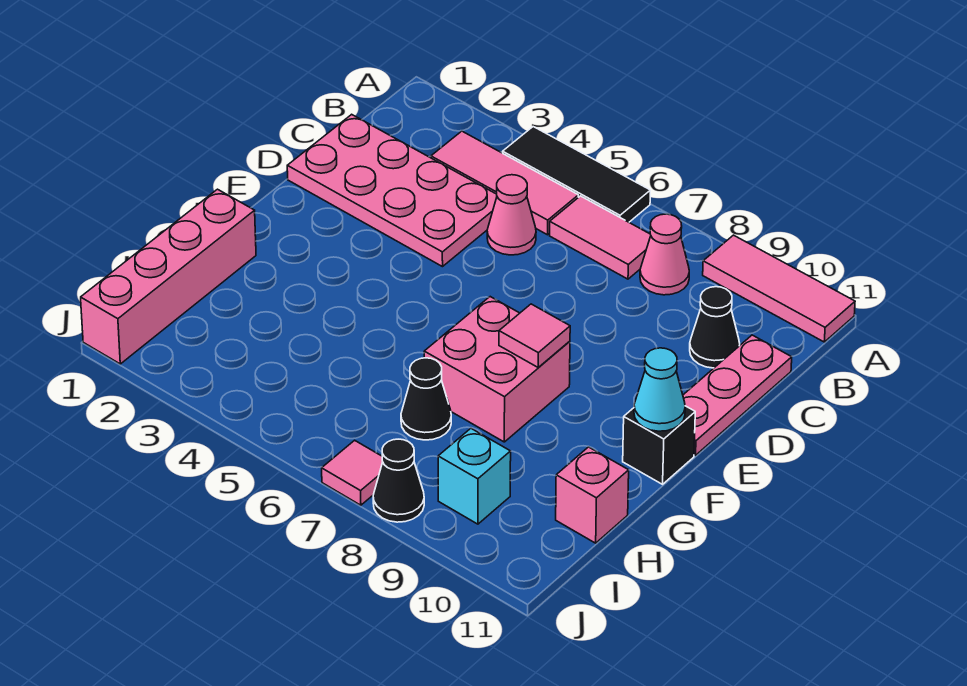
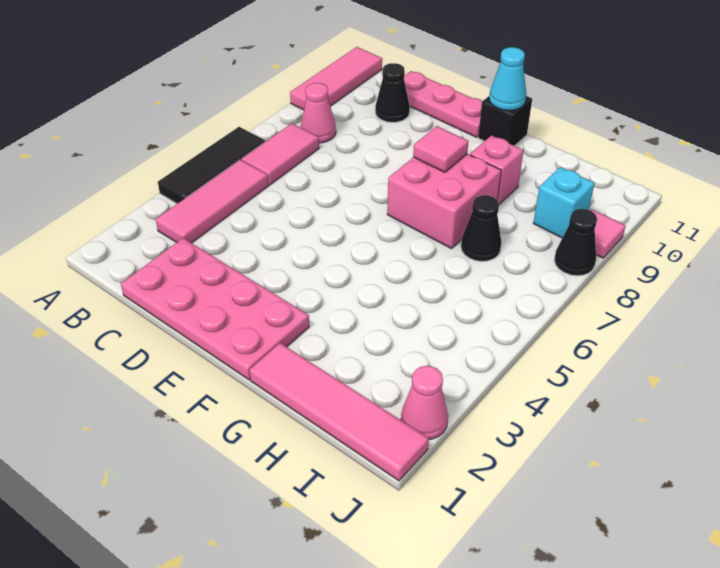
pink 2x4 plate [287,114,497,267] -> pink 2x4 plate turned to [121,238,309,380]
pink 1x1 cone [487,175,536,255] -> pink 1x1 cone moved to [401,366,448,439]
pink 1x4 brick [81,189,256,364] -> pink 1x4 tile [249,343,429,481]
pink 1x1 brick [556,447,629,543] -> pink 1x1 brick moved to [470,135,524,204]
pink 1x1 tile [322,440,383,505] -> pink 1x1 tile moved to [590,209,626,258]

